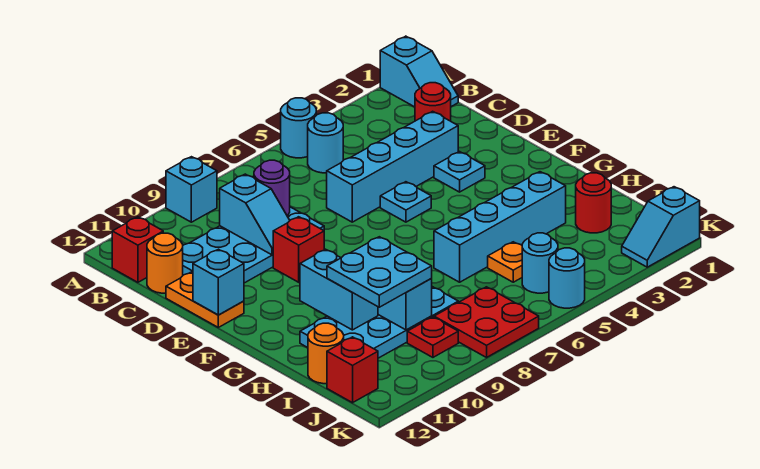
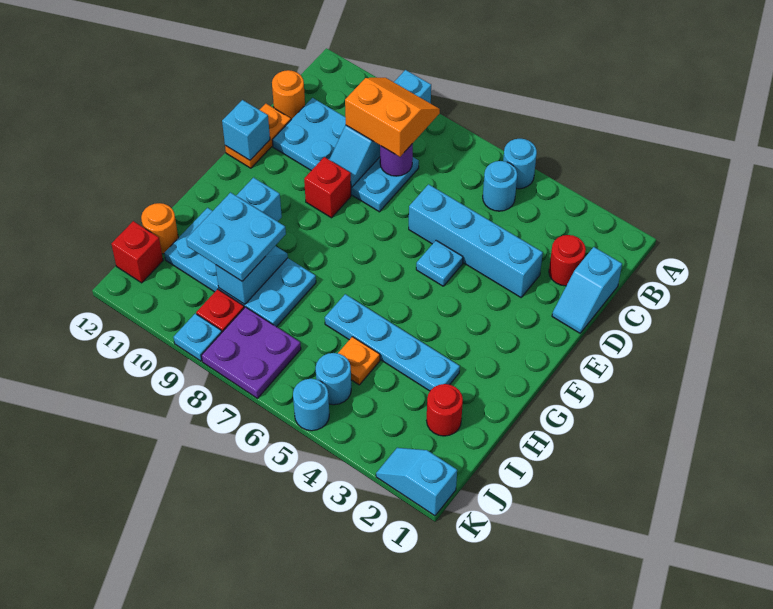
cyan 1x2 slope [380,36,458,107] -> cyan 1x2 slope moved to [552,247,622,333]
none -> orange 2x2 slope [345,78,440,157]
red 1x1 brick [112,217,163,282] -> none
cyan 1x1 plate [434,152,485,192] -> cyan 1x1 plate moved to [173,314,222,361]
cyan 1x4 brick [434,172,566,282] -> cyan 1x4 plate [325,294,460,391]
red 2x2 plate [434,287,539,357] -> purple 2x2 plate [201,307,301,398]

